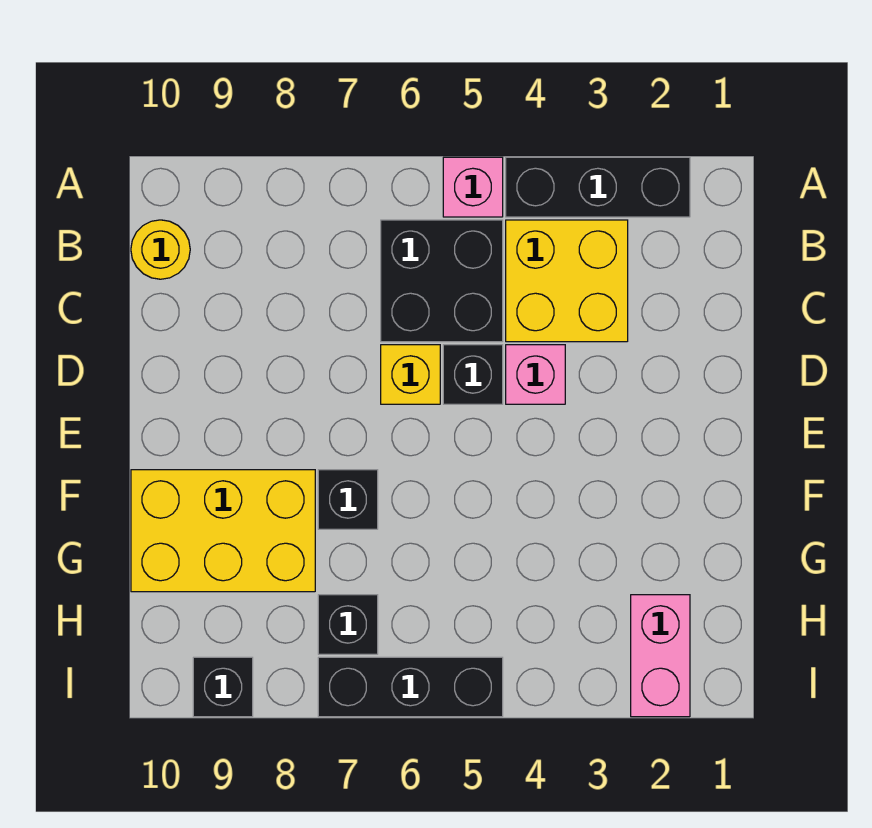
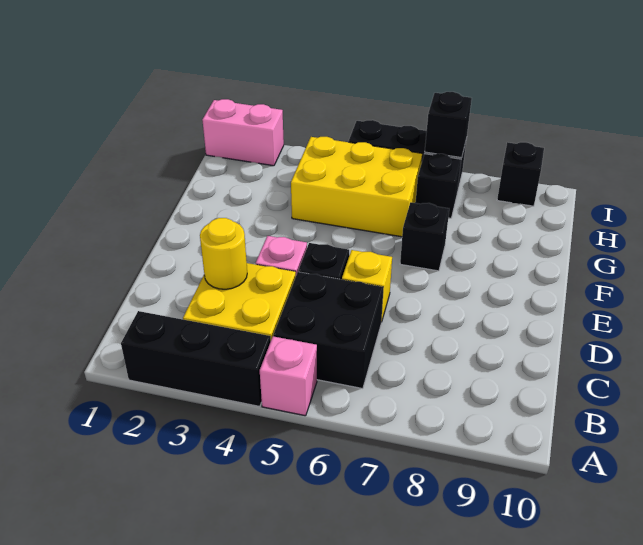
yellow 1x1 round brick [131,220,190,279] -> yellow 1x1 round brick moved to [200,218,247,289]
yellow 2x3 brick [131,470,315,592] -> yellow 2x3 brick moved to [291,137,422,237]
pink 1x2 brick [631,595,690,717] -> pink 1x2 brick turned to [202,99,284,166]
none -> black 1x1 brick [425,92,472,158]

